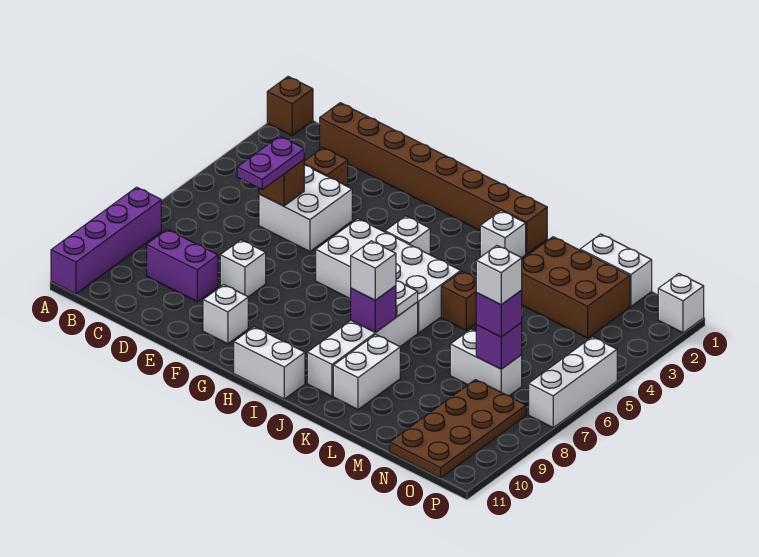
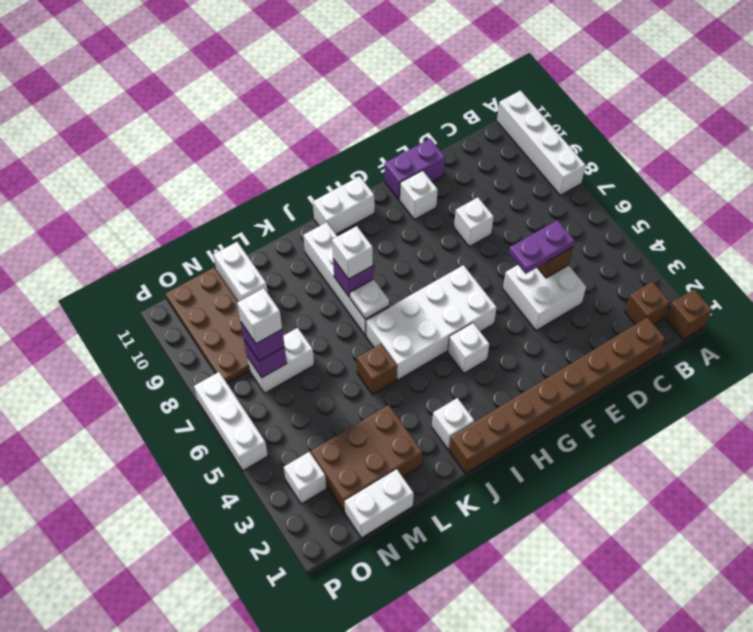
purple 1x4 brick [51,187,161,294] -> white 1x4 brick [497,91,586,195]
purple 1x2 brick [147,229,218,302] -> purple 1x2 brick moved to [385,139,445,200]
brown 1x1 brick [304,148,348,186] -> brown 1x1 brick moved to [625,282,670,325]
purple 1x2 plate [237,136,304,189] -> purple 1x2 plate turned to [509,220,574,274]
white 1x2 brick [333,334,400,409] -> white 1x2 brick moved to [213,242,268,302]
white 1x1 brick [658,274,704,333] -> white 1x1 brick moved to [284,452,327,504]

